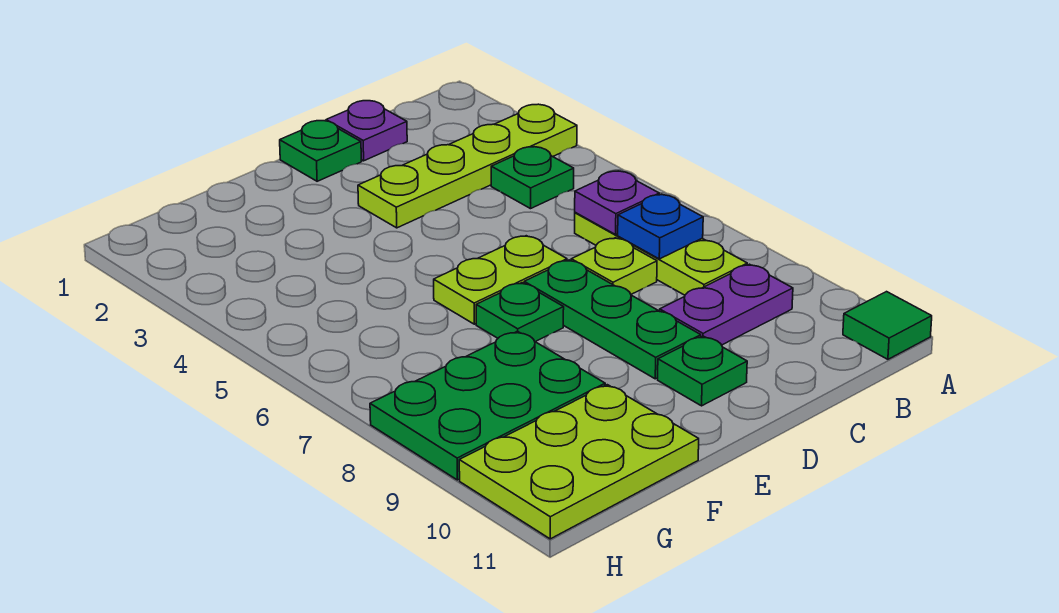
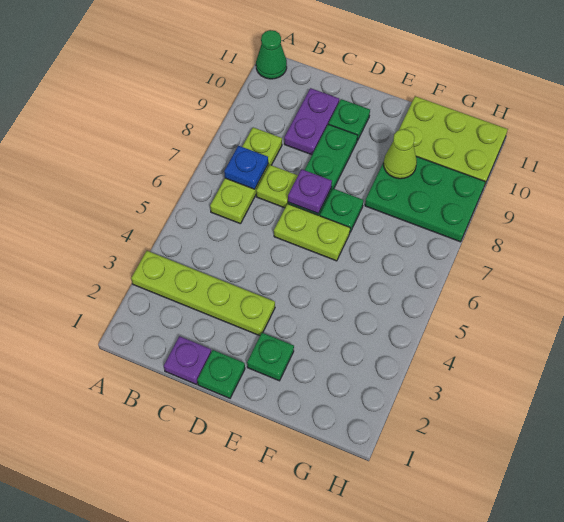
green 1x1 tile [843,292,932,359] -> green 1x1 cone [256,30,287,79]
green 1x1 plate [491,147,574,209] -> green 1x1 plate moved to [247,333,294,381]
purple 1x1 plate [575,171,659,235] -> purple 1x1 plate moved to [288,169,332,214]
purple 1x2 plate [660,264,793,345] -> purple 1x2 plate turned to [284,88,339,155]
none -> lime 1x1 cone [384,129,417,179]

